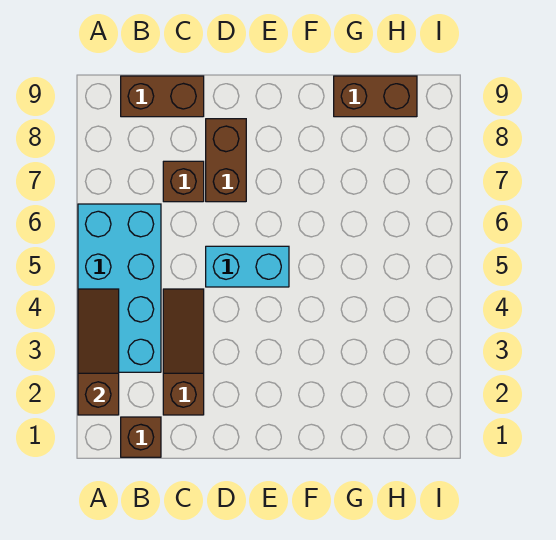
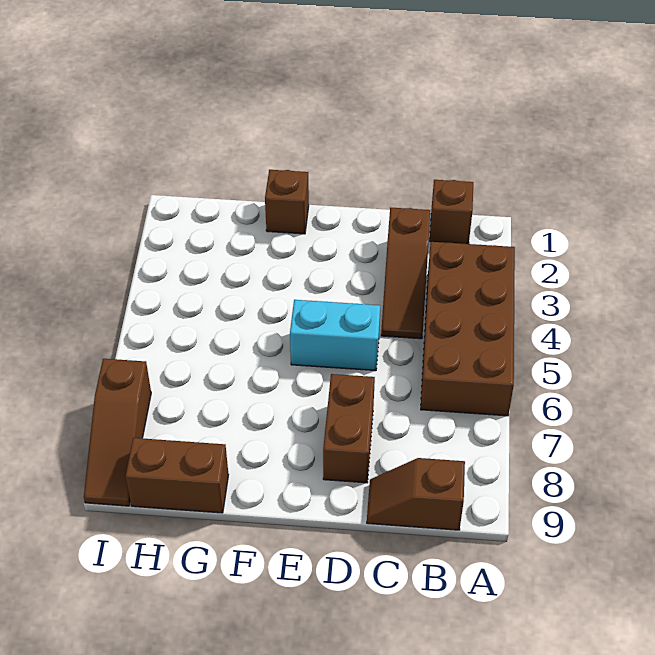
brown 1x3 slope [78,289,119,415] -> brown 1x3 slope moved to [84,359,151,506]
cyan 2x4 brick [78,204,161,372] -> brown 2x4 brick [421,242,515,416]
brown 1x2 brick [121,76,204,117] -> brown 1x2 slope [367,458,465,530]
brown 1x1 brick [163,161,204,202] -> brown 1x1 brick moved to [265,170,309,234]

